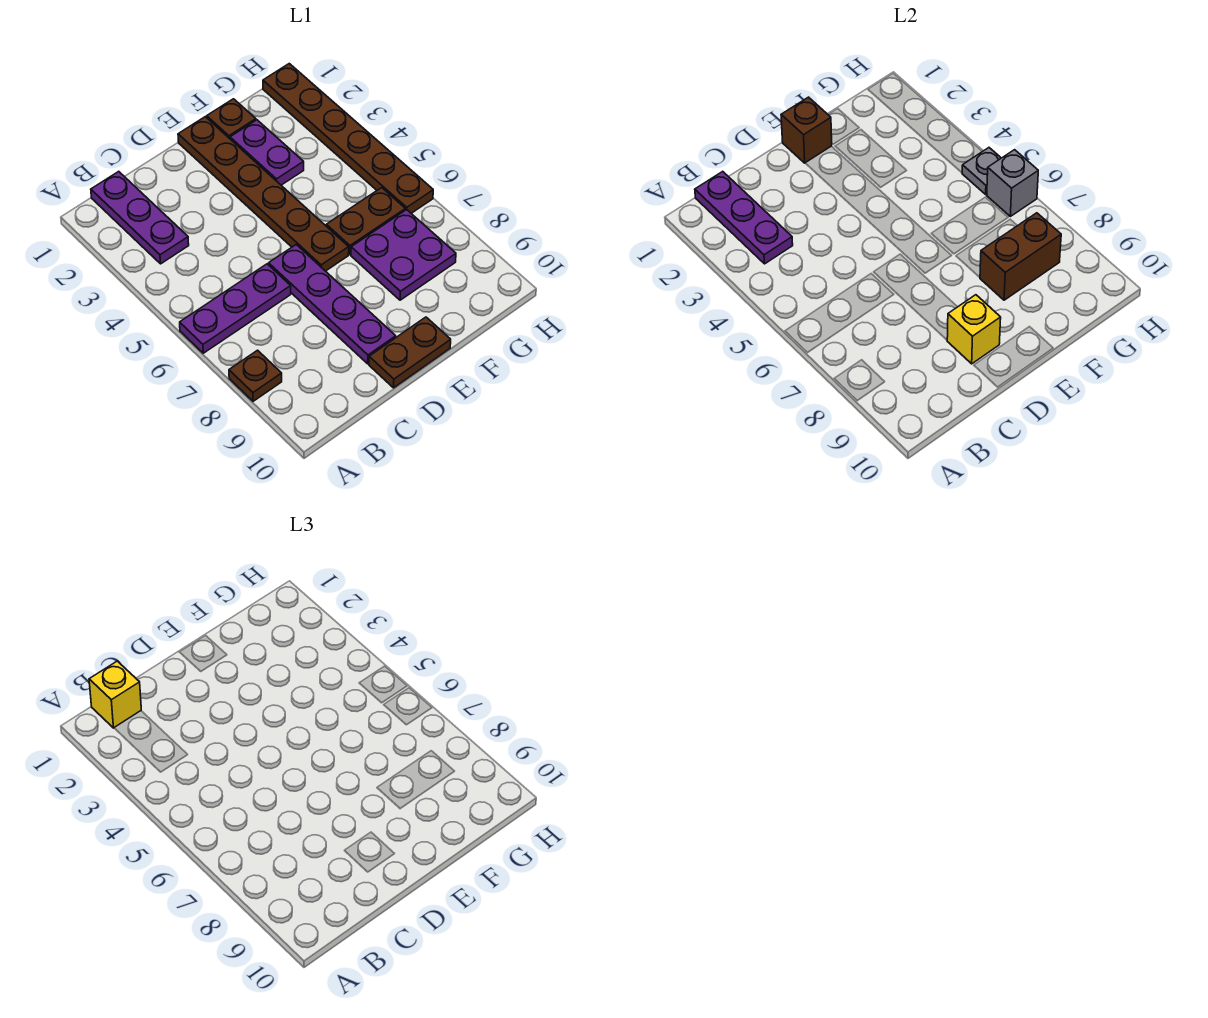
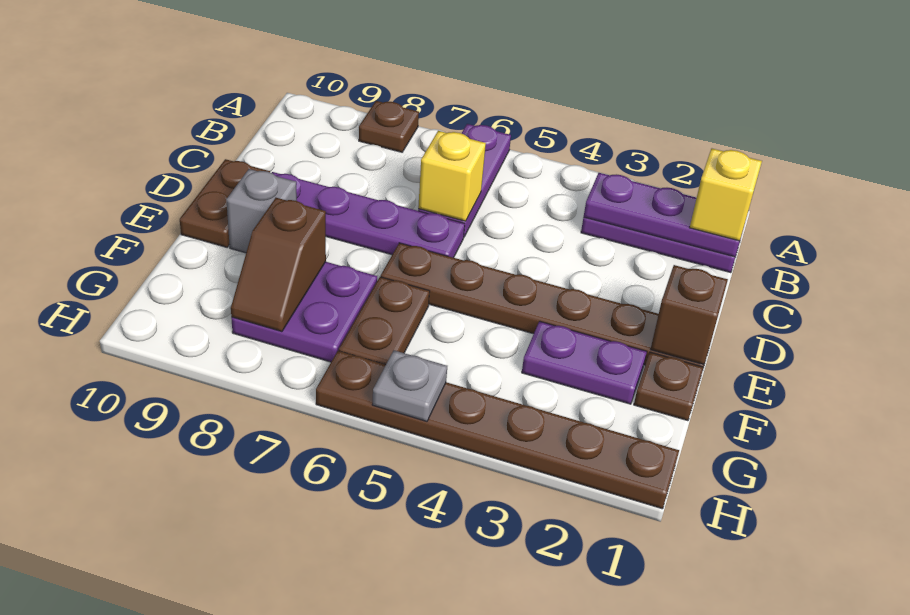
yellow 1x1 brick [947,295,1001,364] -> yellow 1x1 brick moved to [418,131,486,221]
brown 1x2 brick [980,213,1061,300] -> brown 1x2 slope [231,198,326,332]
grey 1x1 brick [987,150,1038,216] -> grey 1x1 brick moved to [226,169,297,253]

